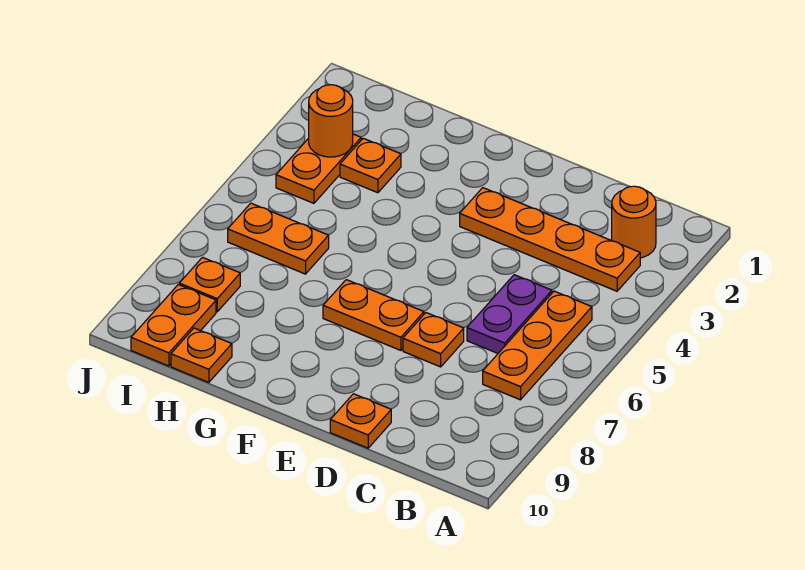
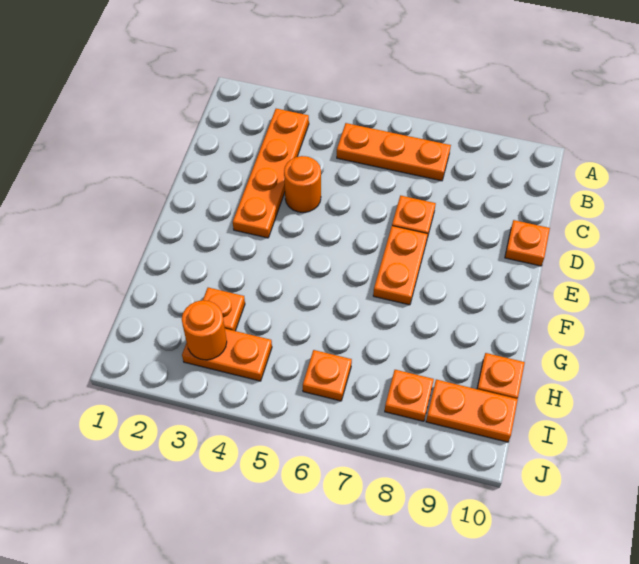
orange 1x1 round brick [612,186,656,258] -> orange 1x1 round brick moved to [284,156,321,212]
purple 1x2 plate [467,275,552,353] -> none
orange 1x2 plate [228,203,329,274] -> orange 1x1 plate [303,350,352,401]

